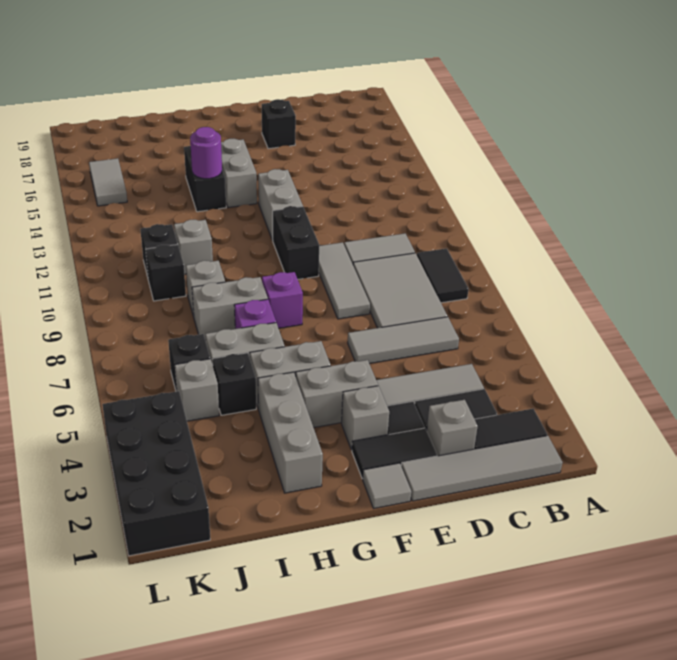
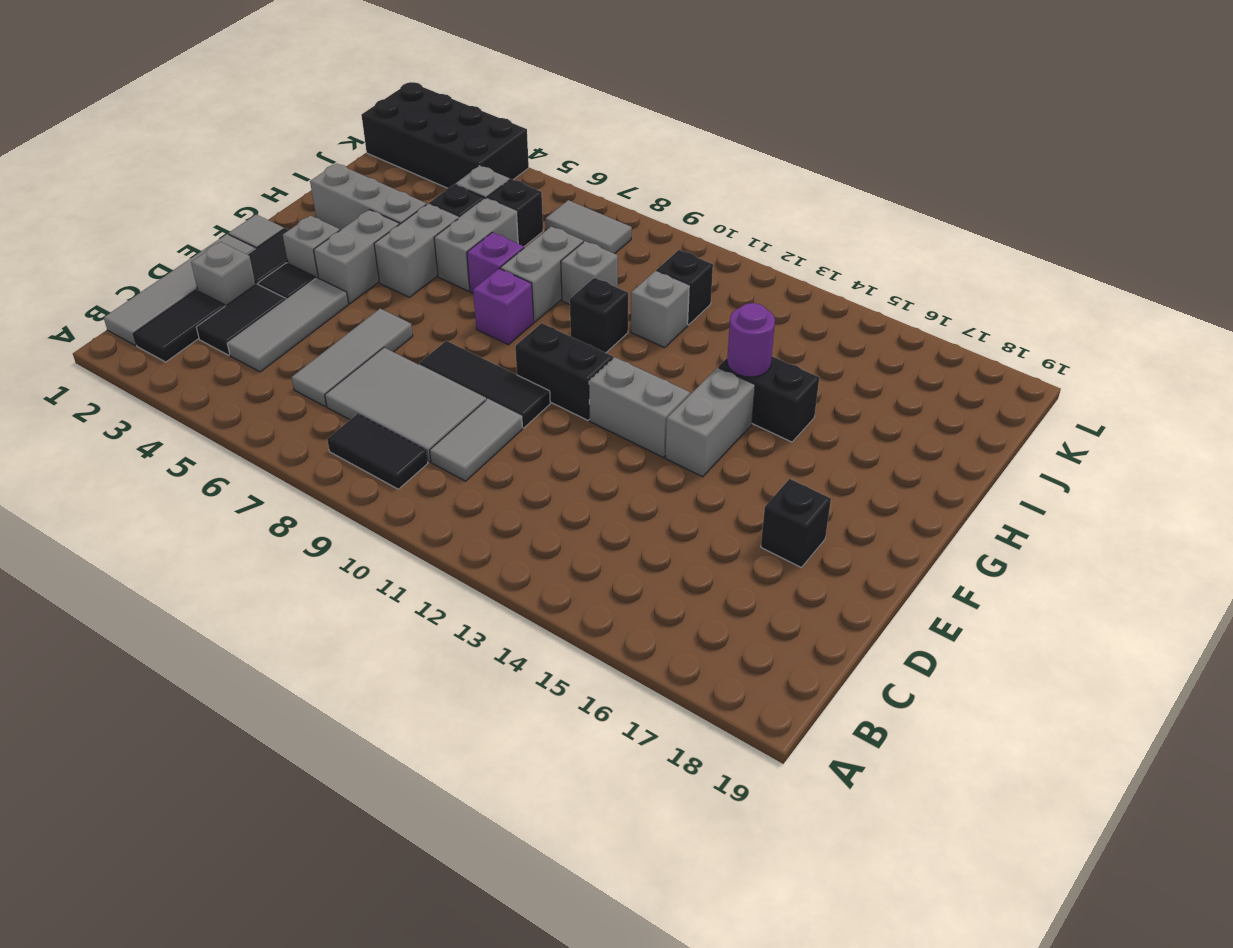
grey 1x3 tile [319,242,370,319] -> black 1x3 tile [419,341,550,428]
grey 1x2 brick [221,139,257,208] -> grey 1x2 brick turned to [665,368,755,477]
black 1x1 brick [145,245,186,301] -> black 1x1 brick moved to [570,278,628,353]
grey 1x2 tile [89,158,127,206] -> grey 1x2 tile moved to [545,200,632,254]

